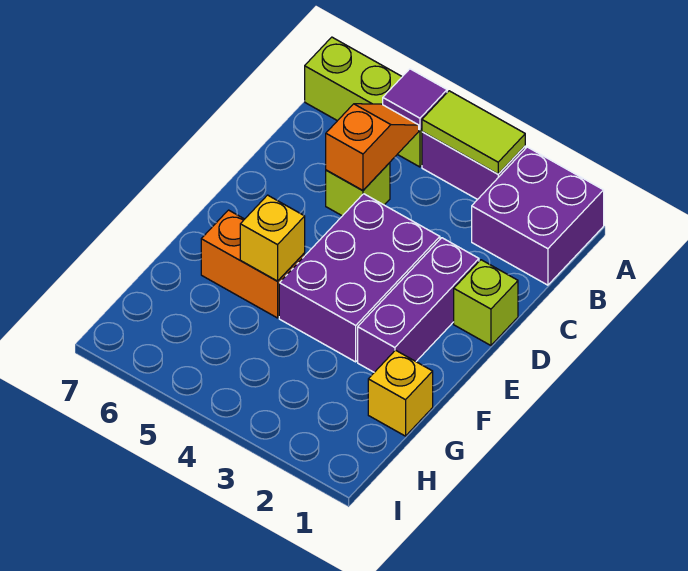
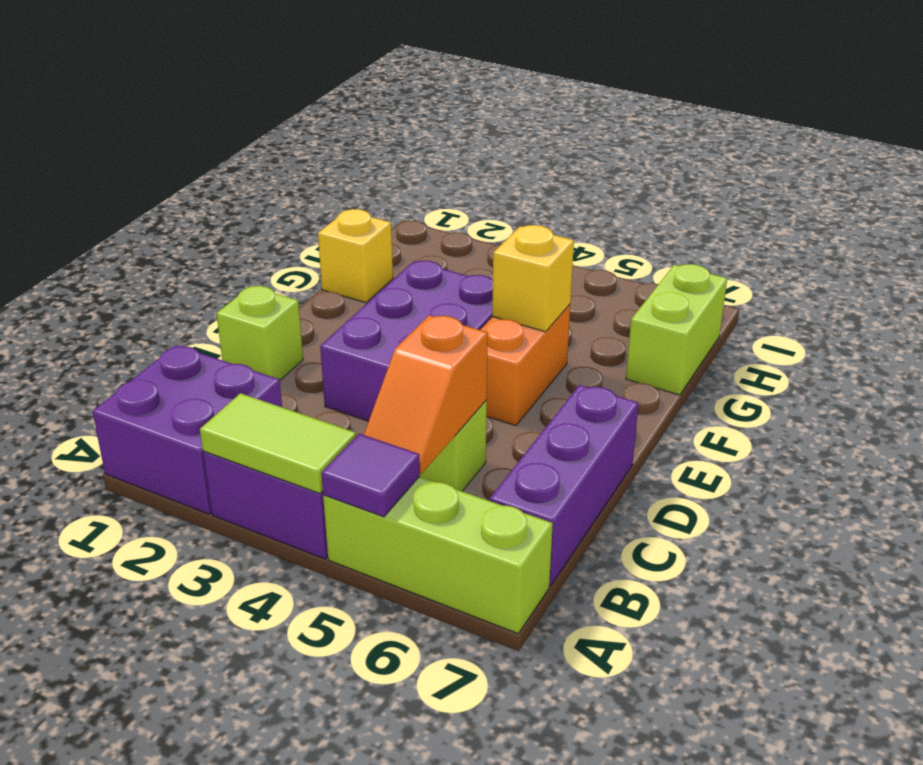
purple 1x3 brick [358,238,479,372] -> purple 1x3 brick moved to [490,385,638,586]
orange 1x2 brick [201,210,305,318] -> orange 1x2 brick turned to [481,305,570,426]
none -> lime 1x2 brick [626,264,727,395]

